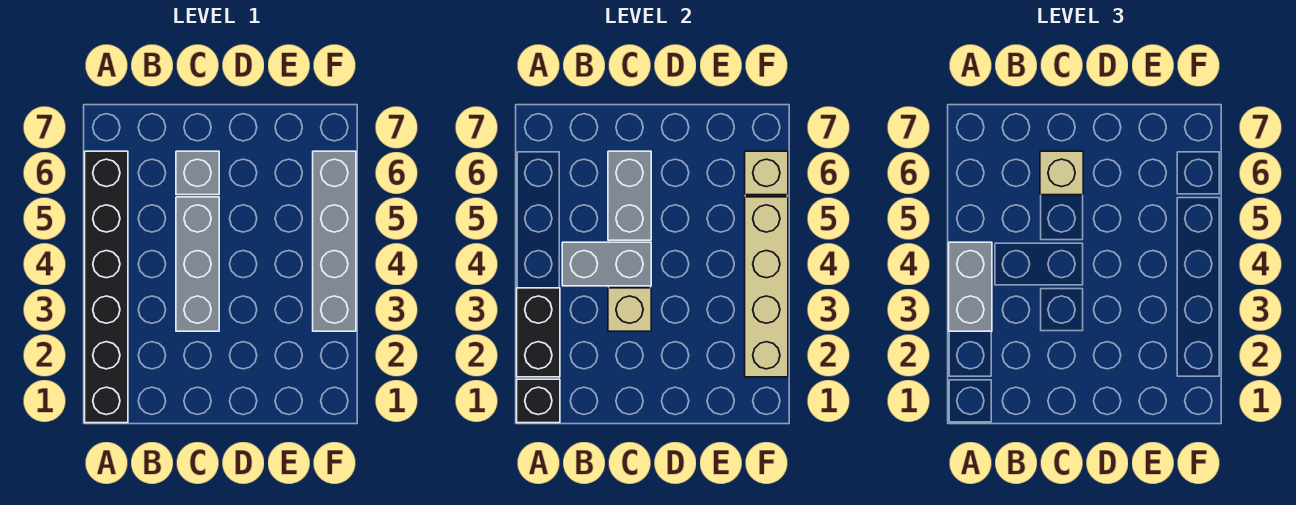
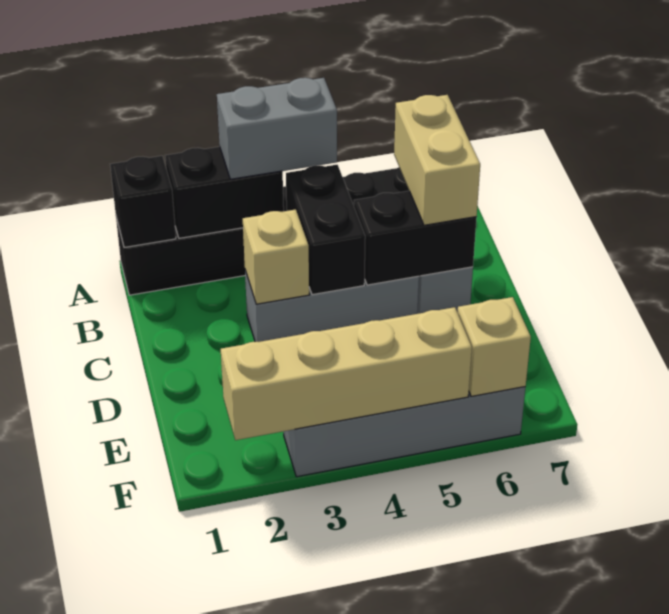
grey 1x2 brick [562,242,651,286] -> black 1x2 brick [286,165,365,295]
grey 1x2 brick [608,151,651,240] -> black 1x2 brick [354,191,477,285]
tan 1x1 brick [1040,151,1083,195] -> tan 1x2 brick [394,95,480,225]

